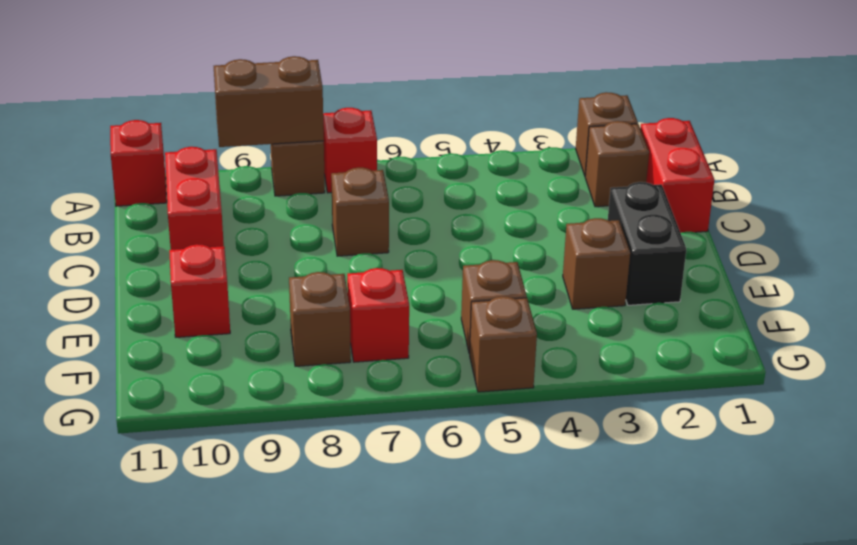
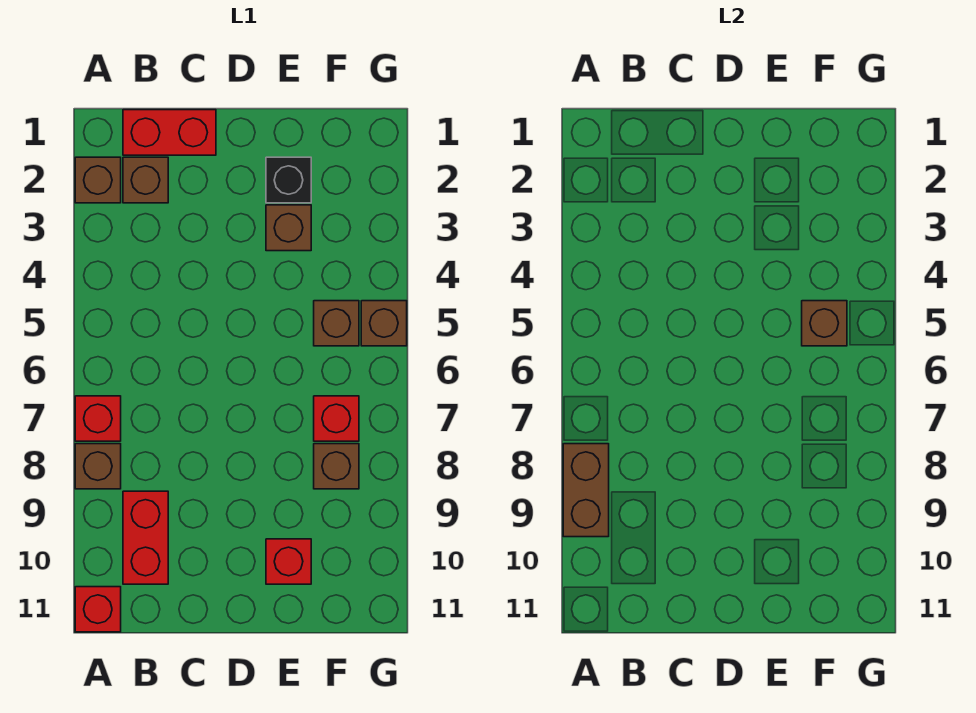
red 1x2 brick [165,147,224,250] -> red 1x2 brick turned to [123,491,168,584]
brown 1x1 brick [331,168,389,256] -> brown 1x1 brick moved to [802,301,847,346]
black 1x2 brick [608,182,686,305] -> black 1x1 brick [266,157,311,203]

